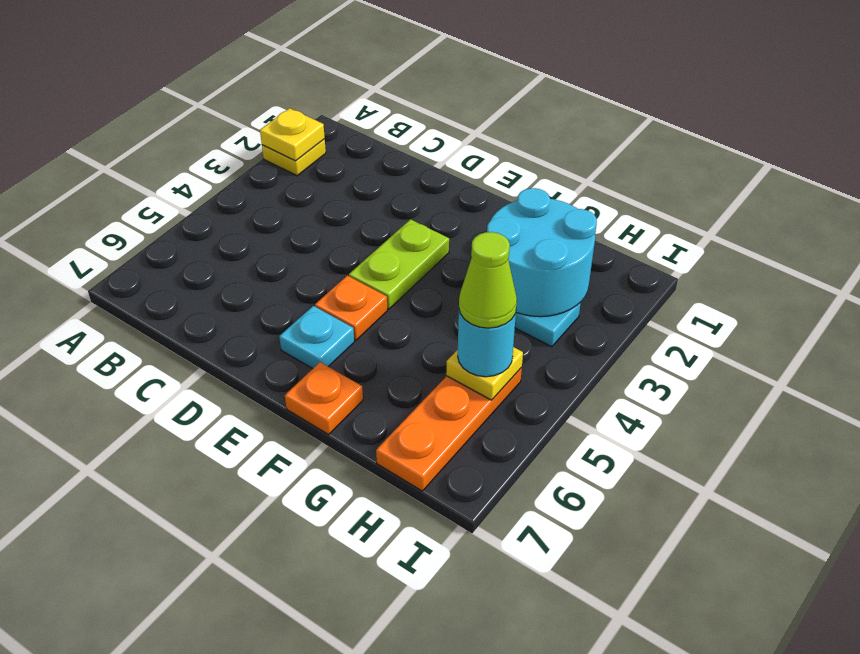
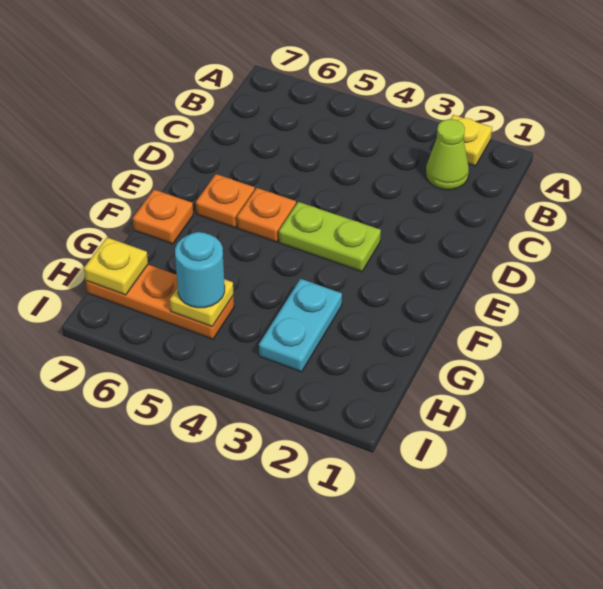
yellow 1x1 plate [260,108,325,161] -> yellow 1x1 plate moved to [84,238,148,295]
cyan 1x1 plate [279,306,354,369] -> orange 1x1 plate [196,174,255,228]
cyan 2x2 round brick [487,188,597,317] -> none
lime 1x1 cone [459,232,517,328] -> lime 1x1 cone moved to [426,119,469,190]

